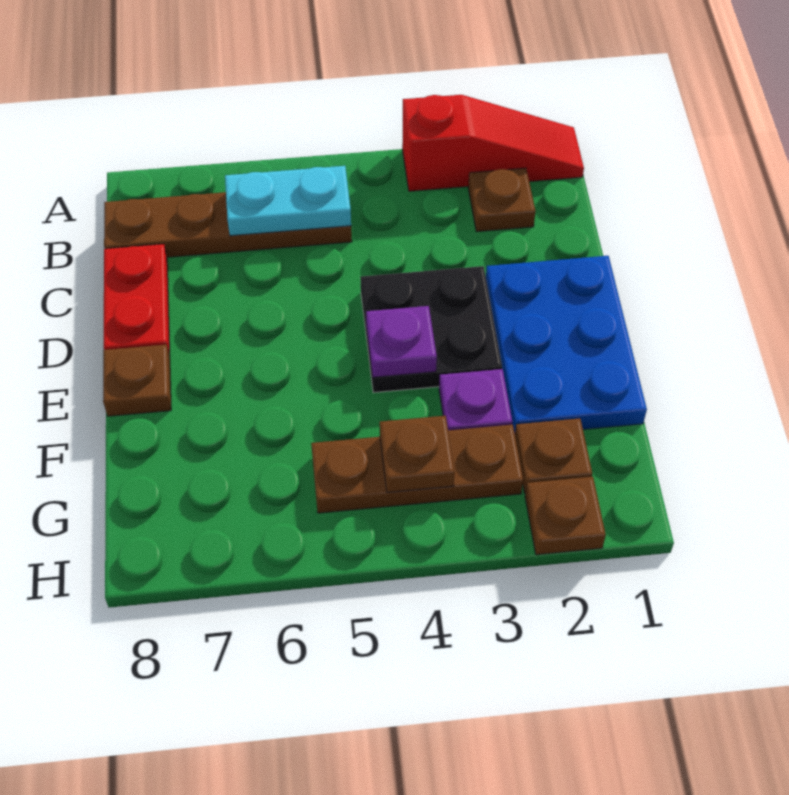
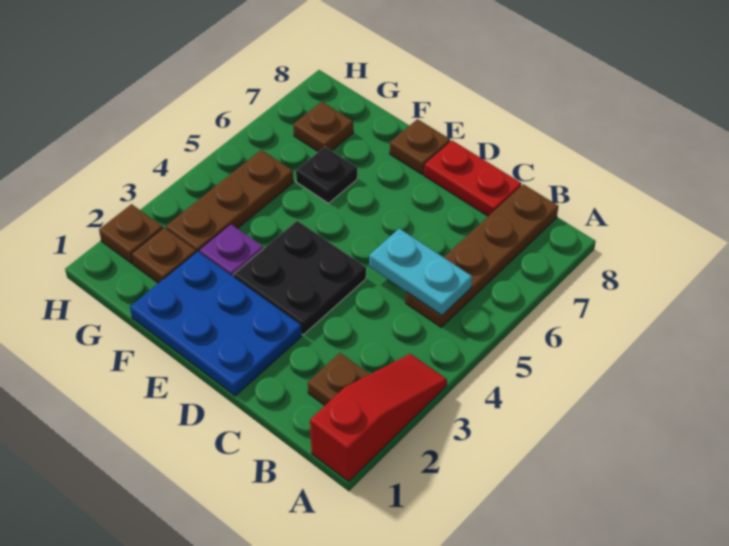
red 1x3 slope [402,95,584,191] -> red 1x3 slope turned to [310,354,447,481]
cyan 1x2 plate [225,166,351,236] -> cyan 1x2 plate turned to [369,228,472,316]
purple 1x1 plate [366,306,437,377] -> none
none -> black 1x1 plate [296,147,357,203]
brown 1x1 plate [380,416,454,492] -> brown 1x1 plate moved to [293,102,353,152]

